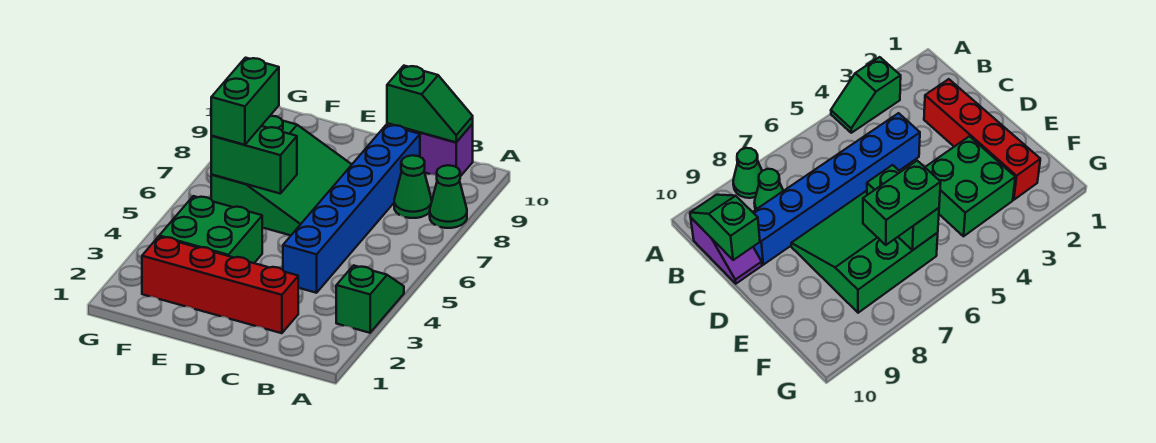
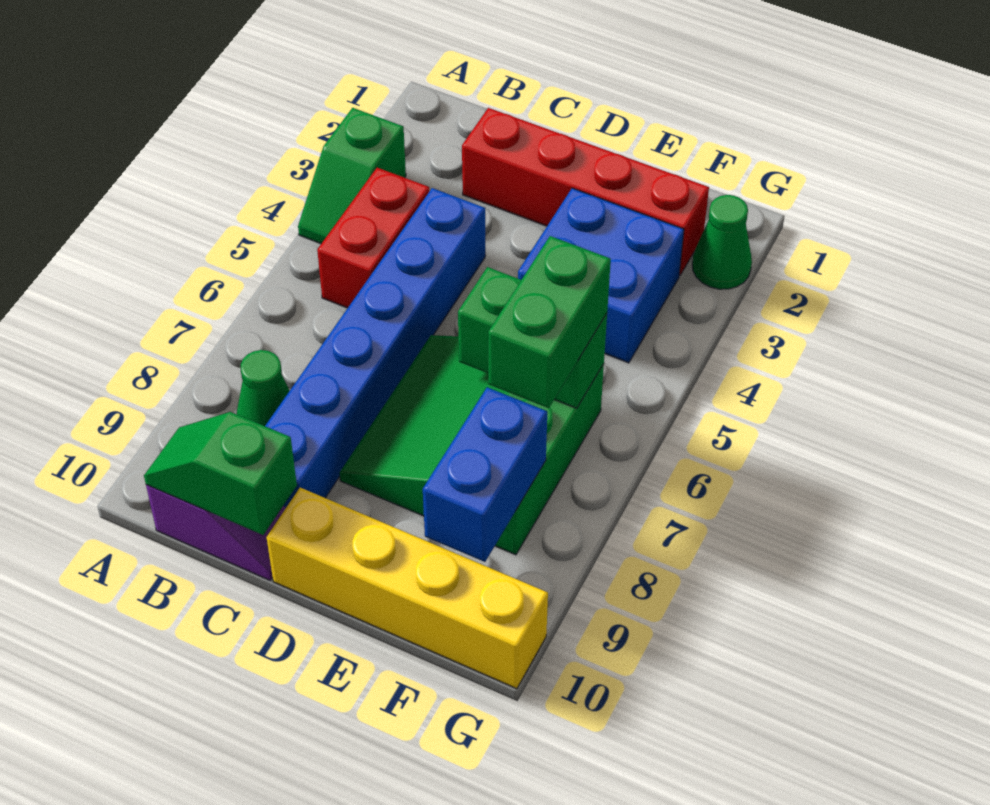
green 1x1 cone [430,165,467,228] -> green 1x1 cone moved to [692,195,752,289]
none -> red 1x2 brick [317,168,429,308]
none -> yellow 1x4 brick [267,488,548,689]
green 2x2 brick [159,196,262,263] -> blue 2x2 brick [518,188,684,363]
none -> blue 1x2 brick [423,387,547,562]

